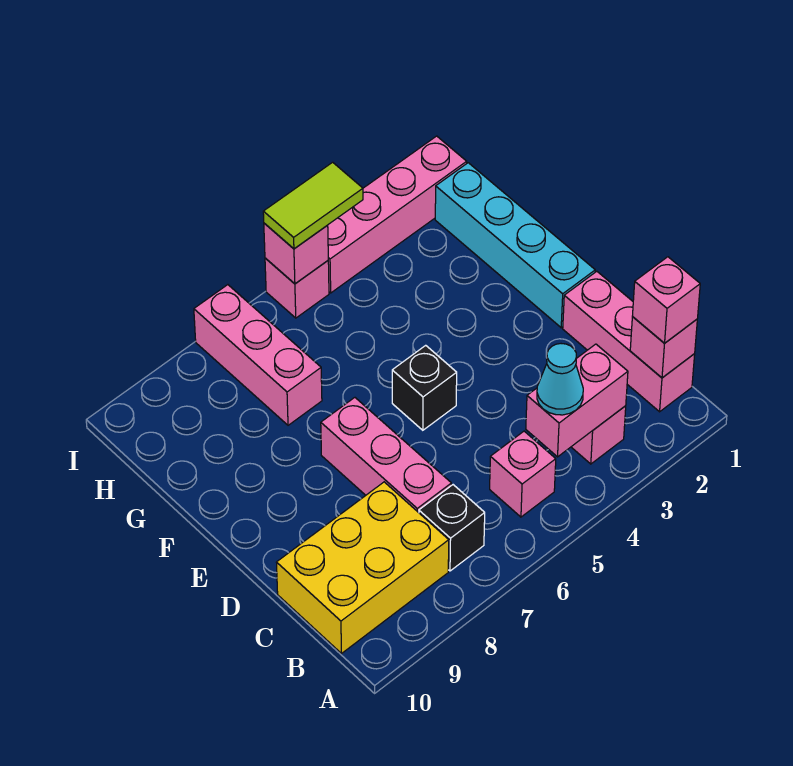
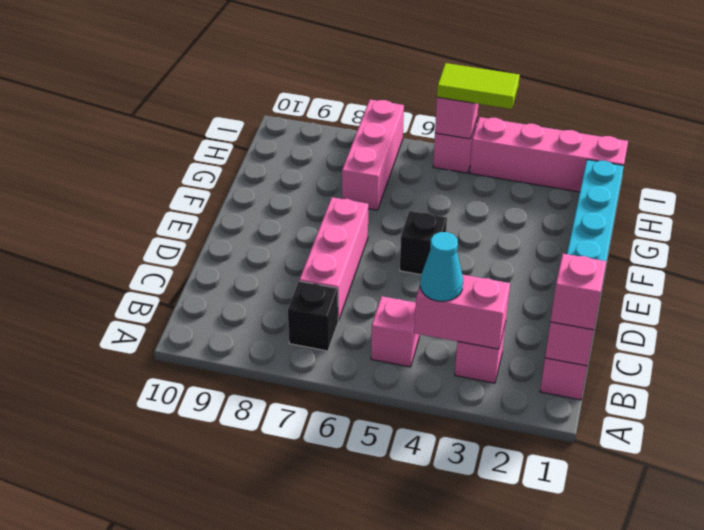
yellow 2x3 brick [276,482,449,653] -> none

